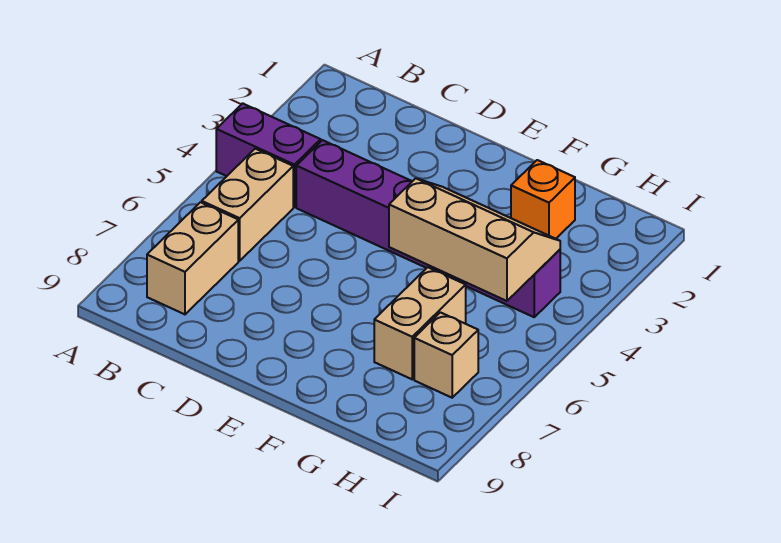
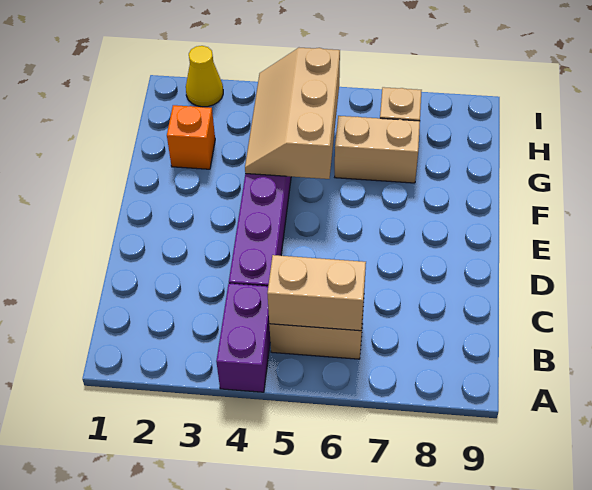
tan 1x2 brick [147,202,238,314] -> tan 1x2 brick moved to [267,255,366,331]
none -> yellow 1x1 cone [186,46,223,107]

